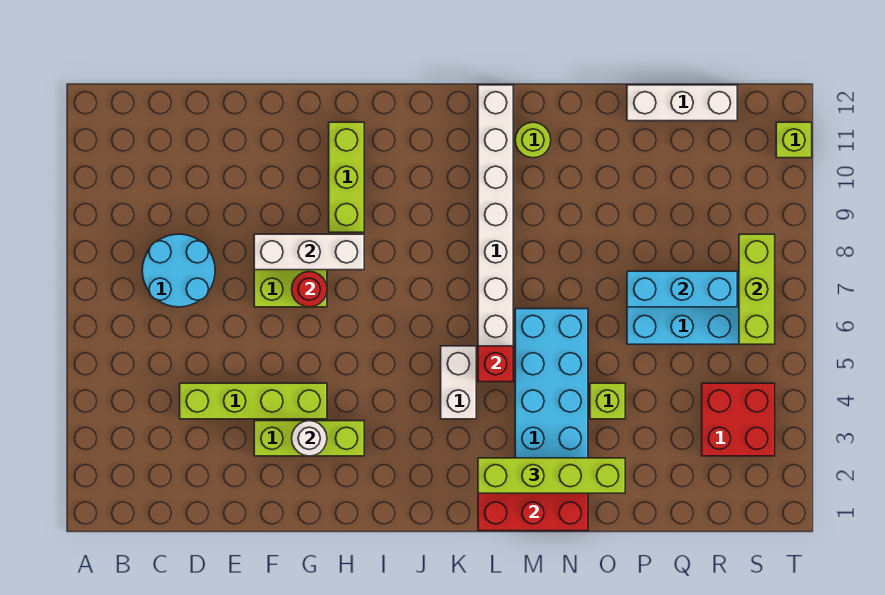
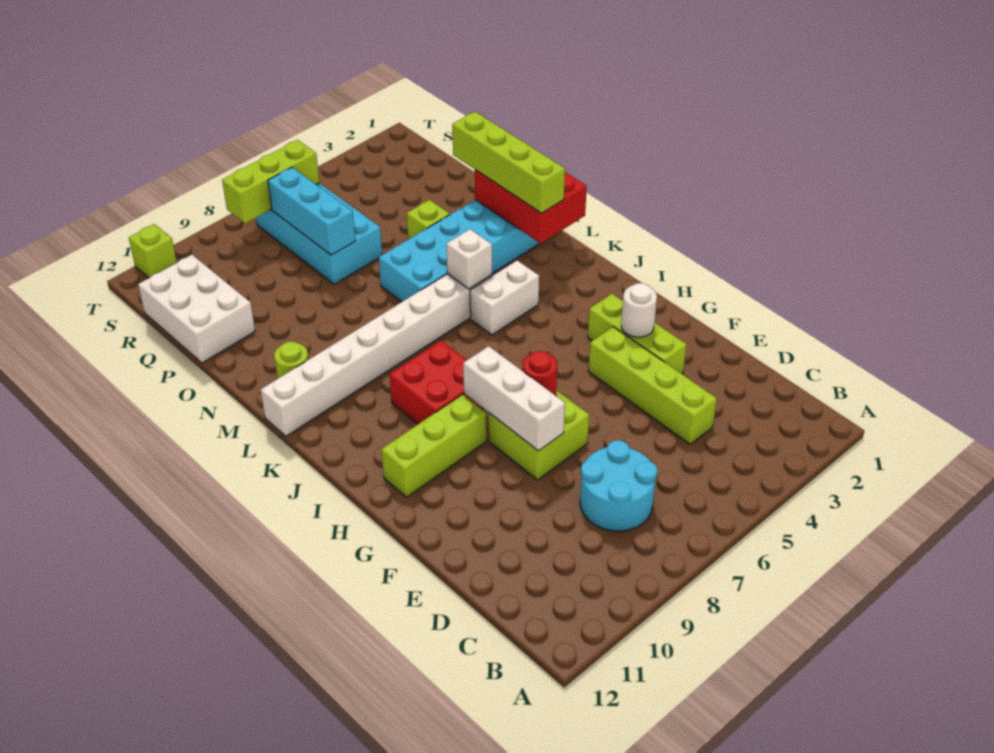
red 1x1 brick [478,346,513,382] -> white 1x1 brick [446,229,492,289]
white 1x3 brick [627,85,737,121] -> white 2x3 brick [138,255,255,363]
red 2x2 brick [702,383,775,456] -> red 2x2 brick moved to [389,341,482,424]

